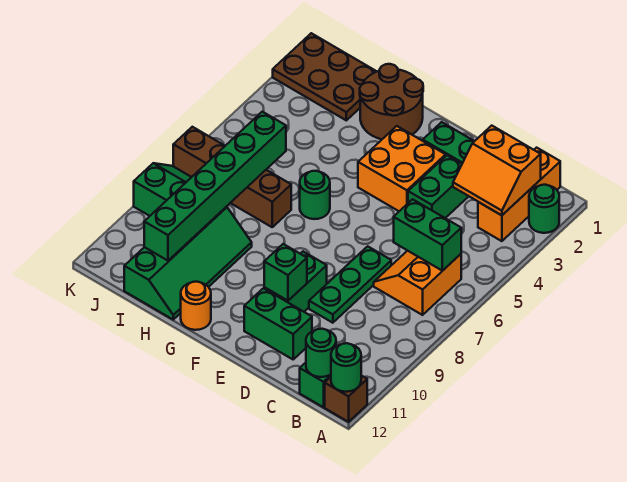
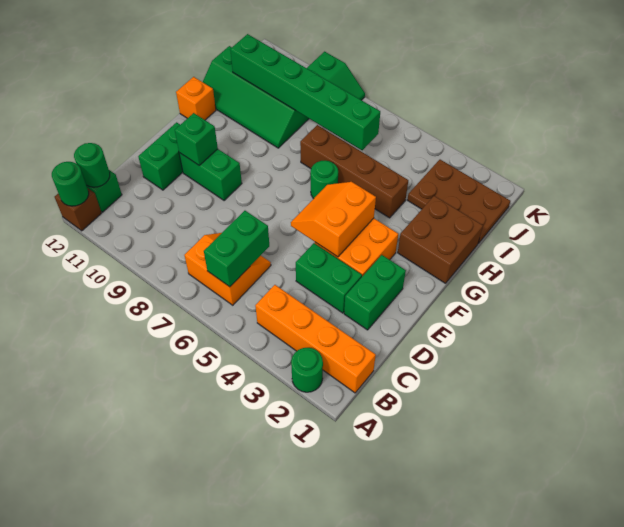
orange 1x3 brick [478,148,560,241] -> orange 1x4 brick [255,285,376,393]
orange 2x2 slope [453,126,541,215] -> orange 2x2 slope moved to [291,182,376,257]
green 1x3 plate [309,246,391,323] -> none
brown 2x2 round brick [360,64,423,139] -> brown 2x2 brick [398,196,483,283]
orange 1x1 round brick [181,282,211,330] -> orange 1x1 brick [176,77,216,120]
brown 1x4 brick [173,127,291,227] -> brown 1x4 brick turned to [300,125,408,218]
brown 2x3 plate [273,33,377,120] -> brown 2x3 plate turned to [408,160,510,244]

